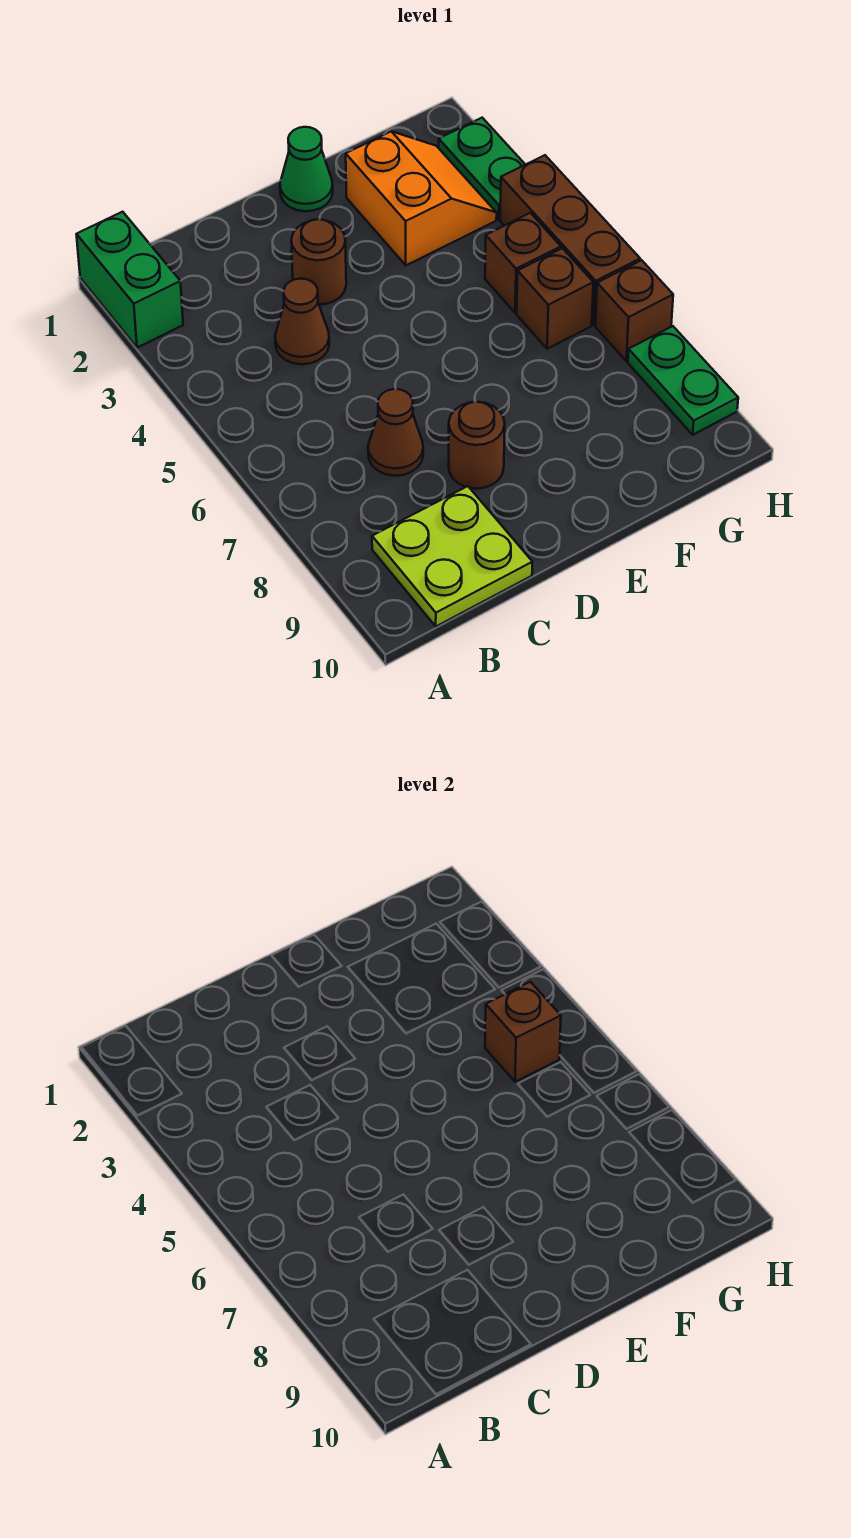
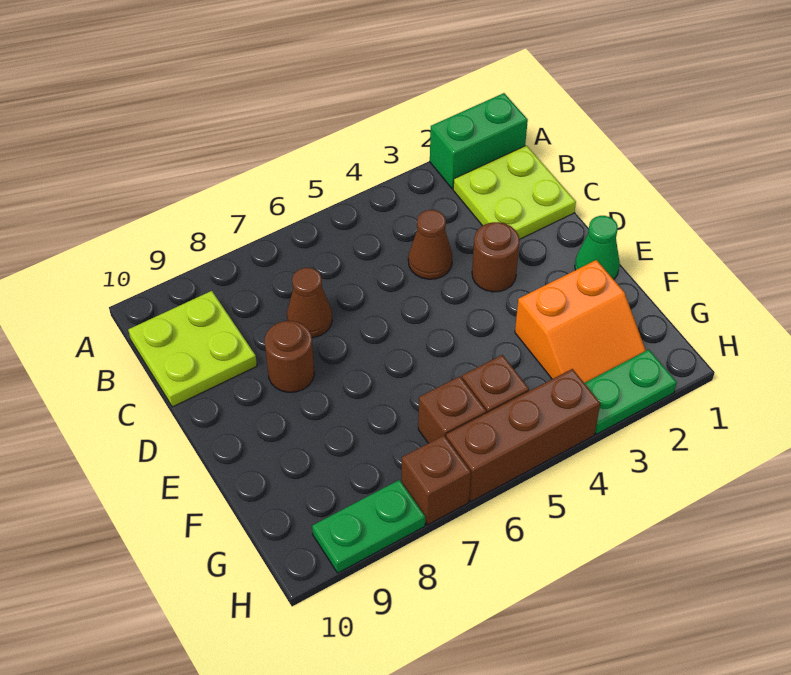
none -> lime 2x2 plate [453,145,576,239]
brown 1x1 brick [485,982,561,1082] -> none

